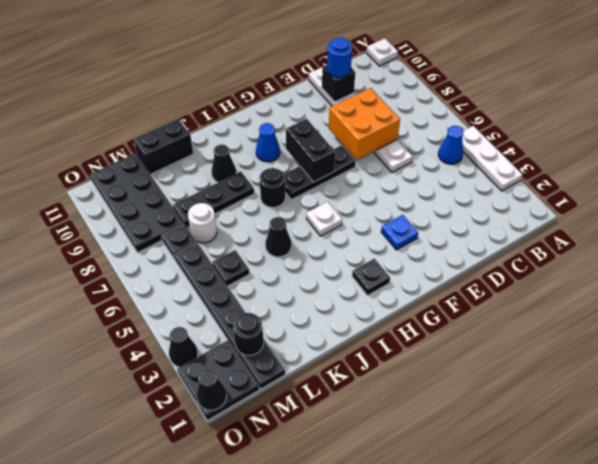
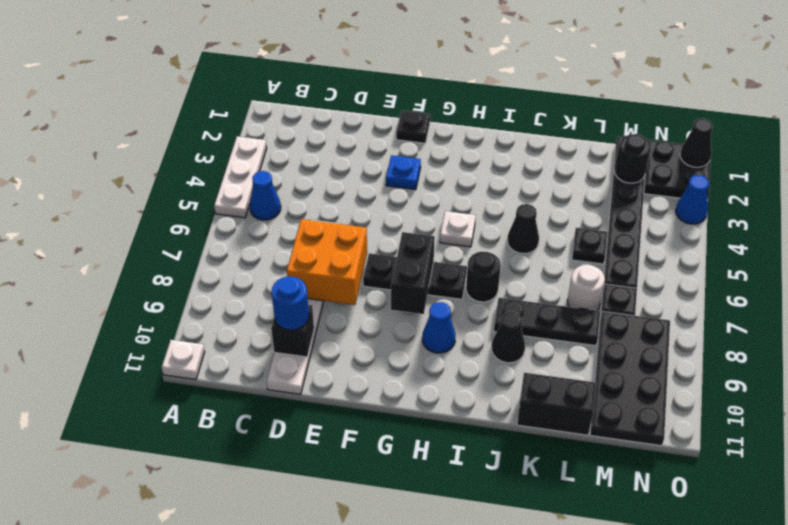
black 1x1 plate [352,259,390,295] -> black 1x1 plate moved to [396,111,430,143]
black 1x1 cone [169,327,198,367] -> blue 1x1 cone [676,175,709,224]

